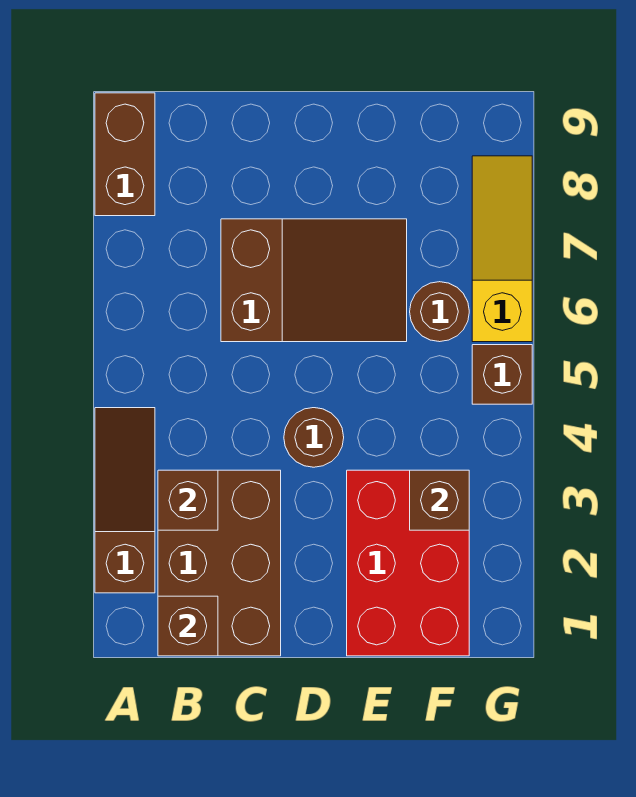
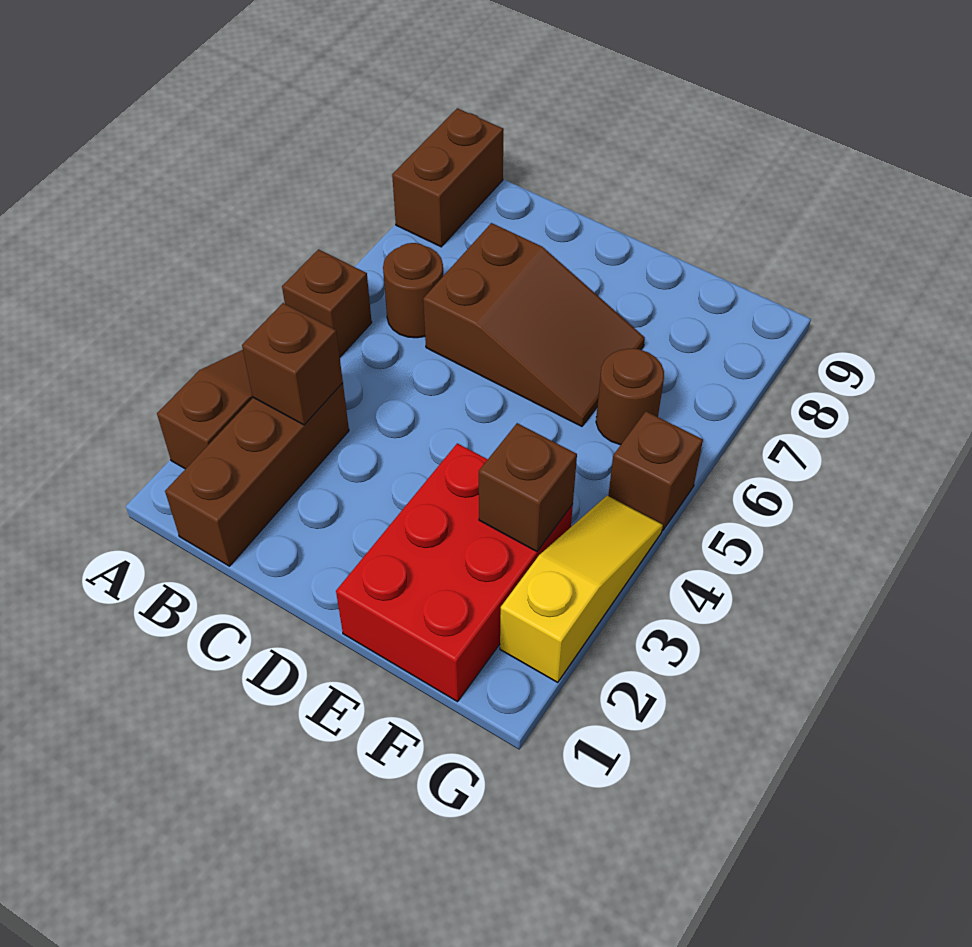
brown 2x3 brick [158,470,281,656] -> brown 1x3 brick [165,383,349,566]
brown 1x1 brick [158,596,218,656] -> brown 1x1 brick moved to [282,249,372,357]
brown 1x1 round brick [284,408,344,467] -> brown 1x1 round brick moved to [383,243,443,338]
yellow 1x3 slope [472,156,532,342] -> yellow 1x3 slope moved to [500,496,663,682]

